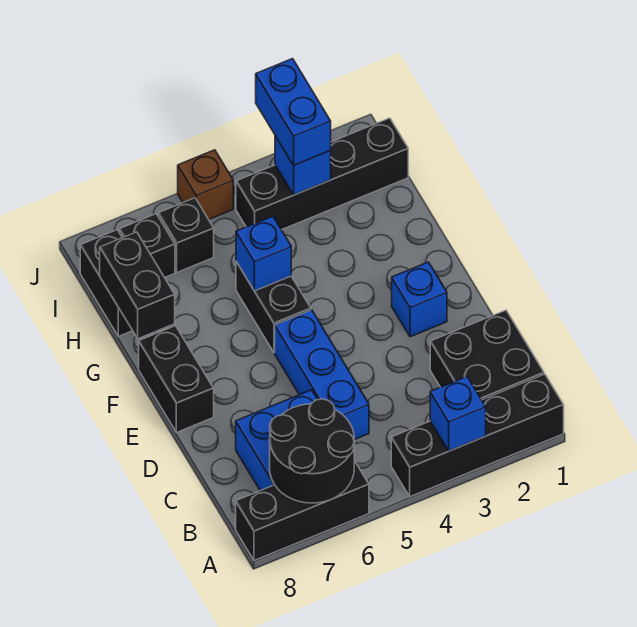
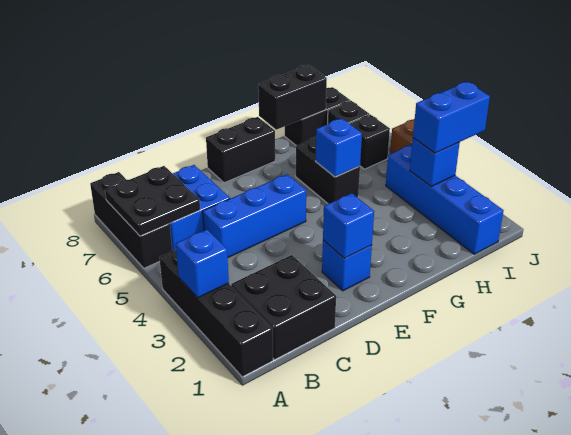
black 2x2 round brick [270,399,354,503] -> black 2x2 plate [105,166,200,236]
none -> blue 1x1 brick [323,193,374,258]
black 1x2 brick [236,262,311,353] -> black 1x2 brick turned to [296,137,360,204]
black 1x4 brick [236,118,408,230] -> blue 1x4 brick [386,144,504,254]

